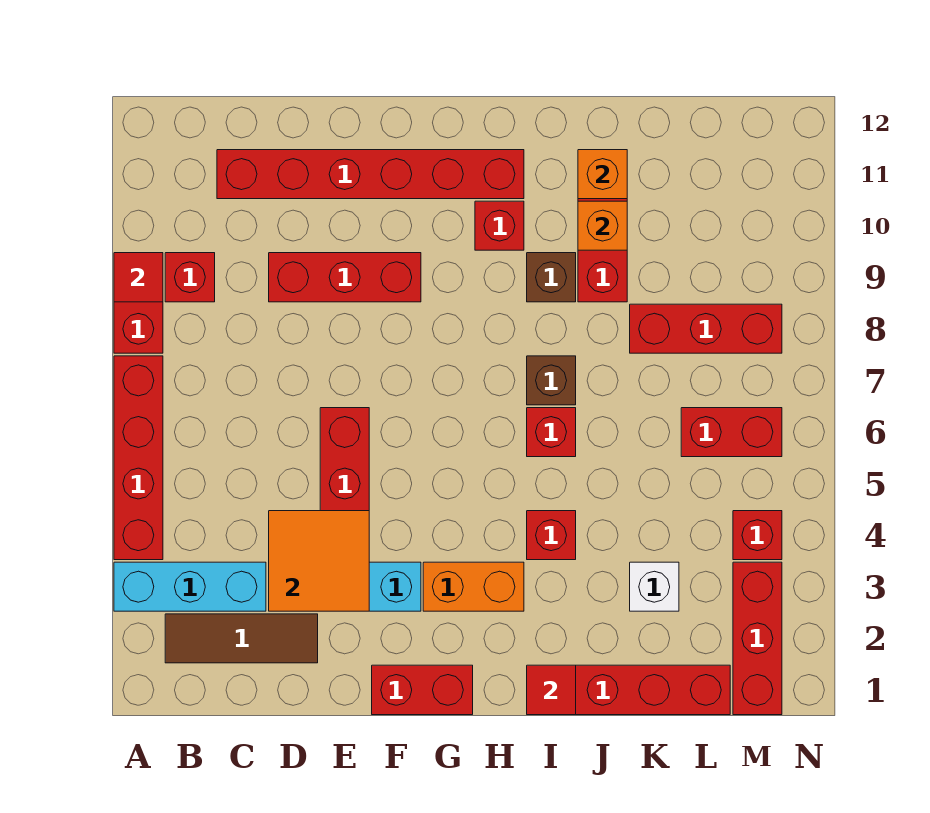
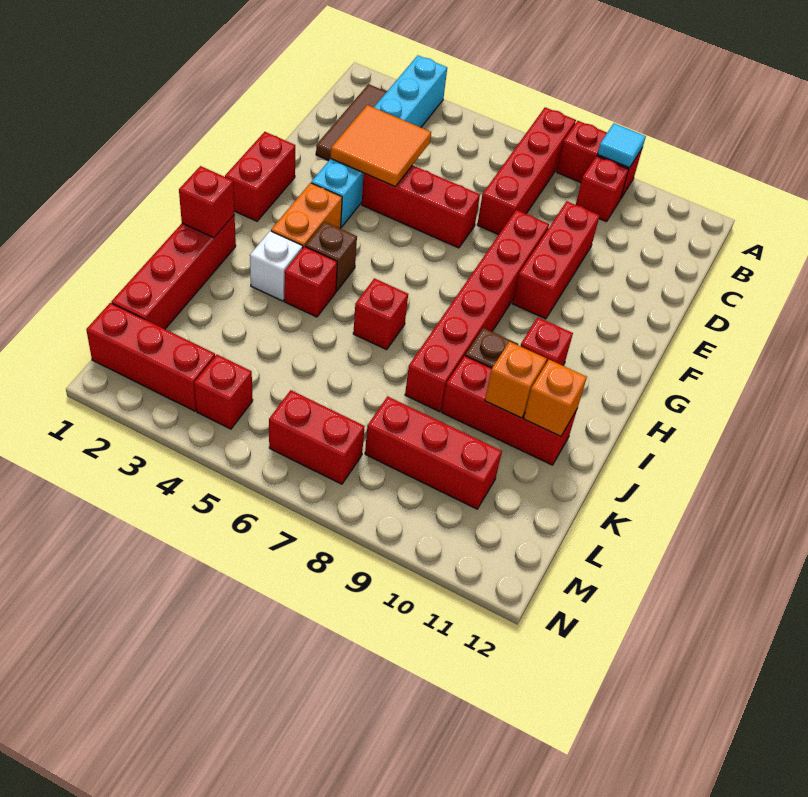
red 1x4 brick [114,356,163,560] -> red 1x4 brick turned to [477,107,576,235]
red 1x1 tile [114,253,163,302] -> cyan 1x1 tile [598,123,646,168]
red 1x6 brick [217,150,524,199] -> red 1x6 brick moved to [405,210,549,412]
red 1x1 tile [527,665,576,715] -> red 1x1 brick [179,166,234,238]
brown 1x1 brick [527,356,576,405] -> brown 1x1 brick moved to [305,222,357,291]
white 1x1 brick [630,562,679,611] -> white 1x1 brick moved to [250,231,303,301]
red 1x3 brick [630,304,782,353] -> red 1x3 brick turned to [365,396,502,509]
red 1x2 brick [681,408,782,457] -> red 1x2 brick turned to [269,390,365,484]

